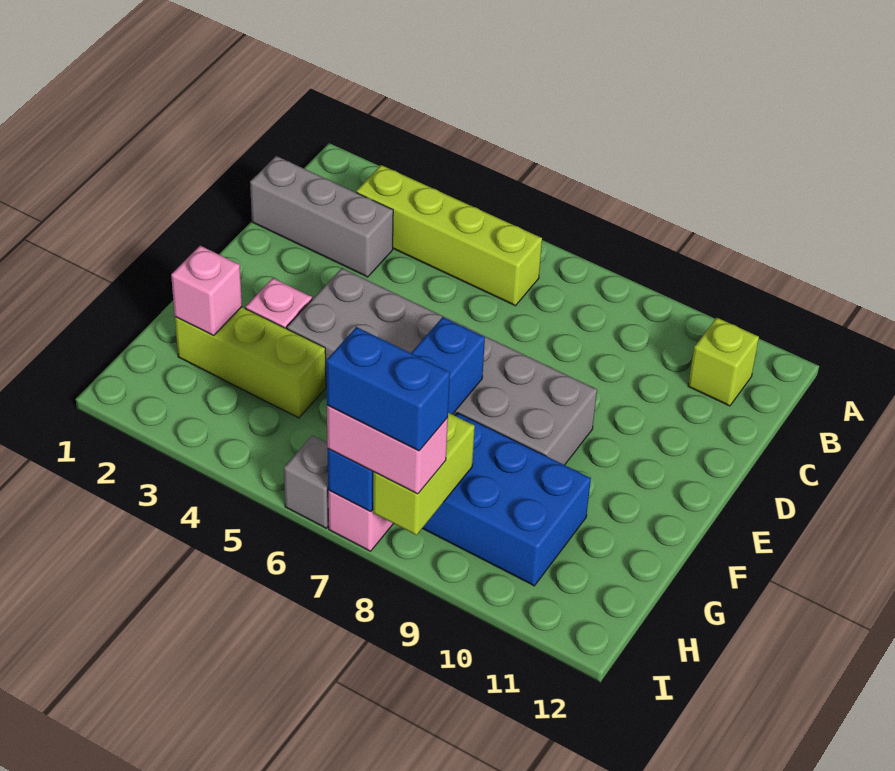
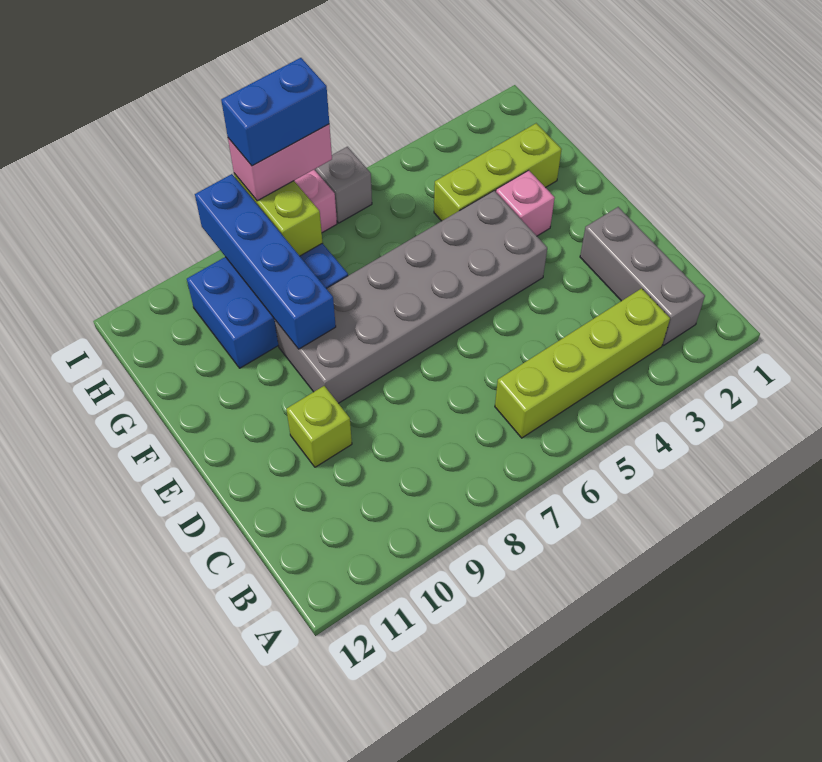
lime 1x1 brick [688,318,759,406] -> lime 1x1 brick moved to [286,386,352,467]
grey 1x3 brick [250,156,393,277] -> grey 1x3 brick turned to [580,207,705,345]
blue 1x4 brick [328,317,485,512] -> blue 1x4 brick moved to [195,174,336,349]
pink 1x1 brick [171,246,242,336] -> none

